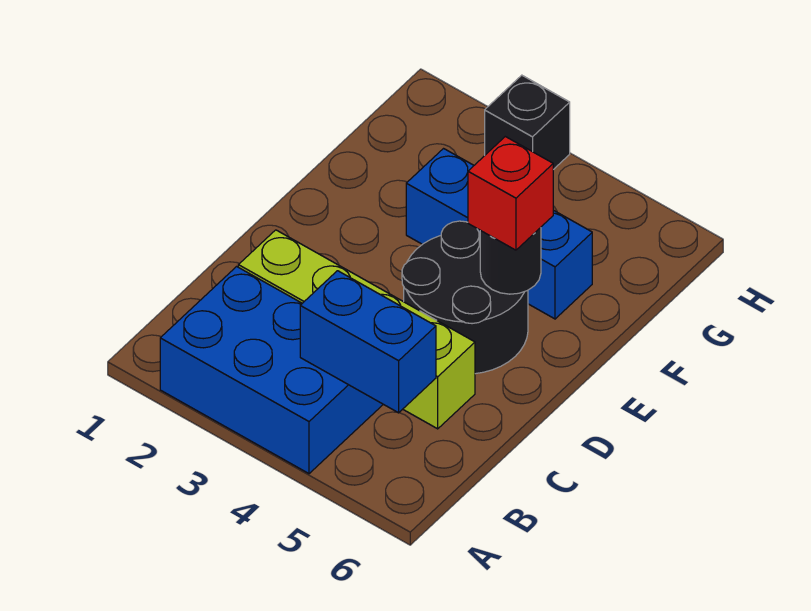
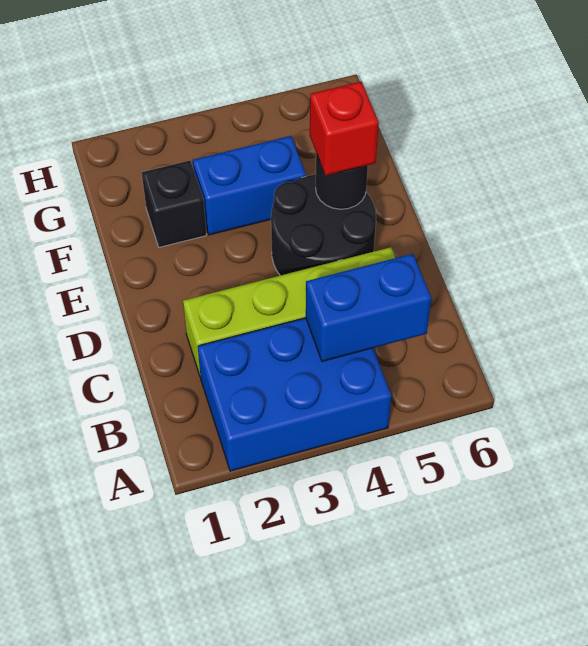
blue 1x3 brick [406,149,592,319] -> blue 1x2 brick [193,136,306,235]
black 1x1 brick [485,75,570,170] -> black 1x1 brick moved to [142,161,206,247]

